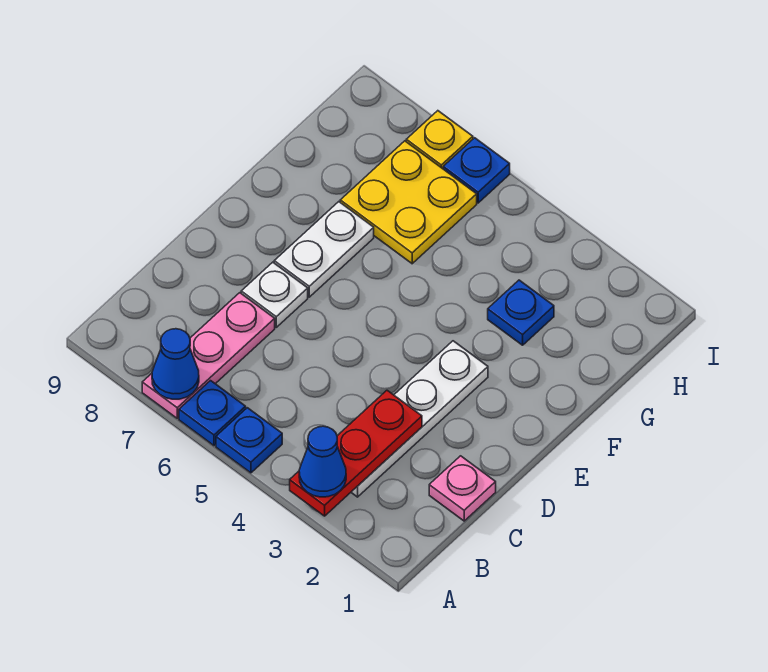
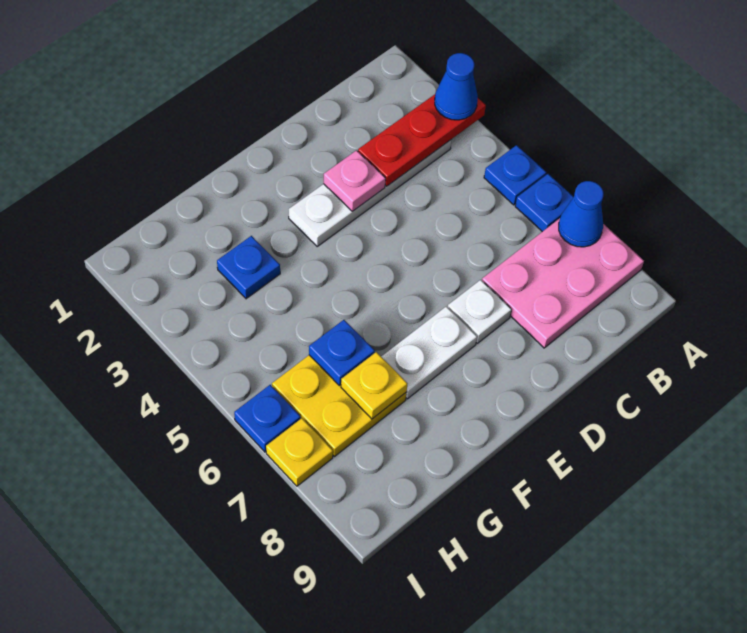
pink 1x3 plate [142,293,275,418] -> pink 2x3 plate [482,218,644,348]
pink 1x1 plate [429,456,496,521] -> pink 1x1 plate moved to [323,150,386,211]
none -> blue 1x1 plate [309,320,375,386]
none -> yellow 1x1 plate [341,352,407,419]

